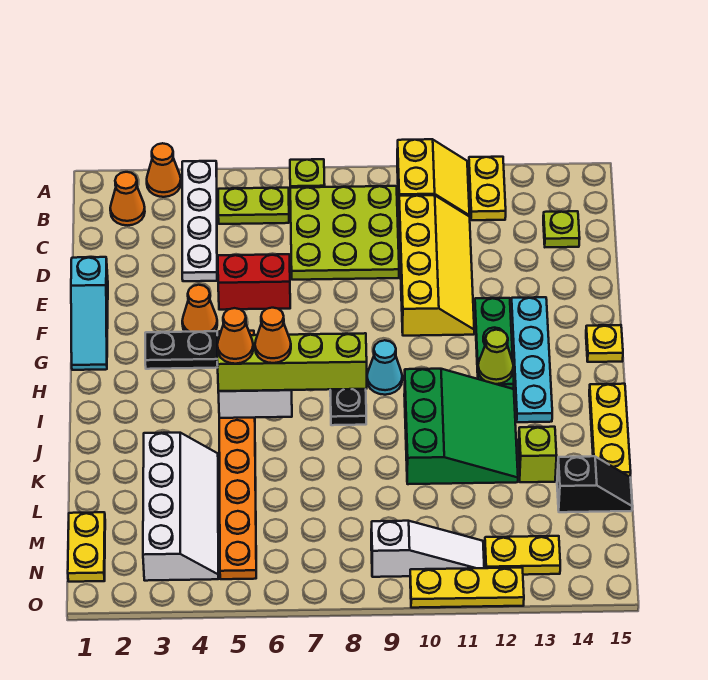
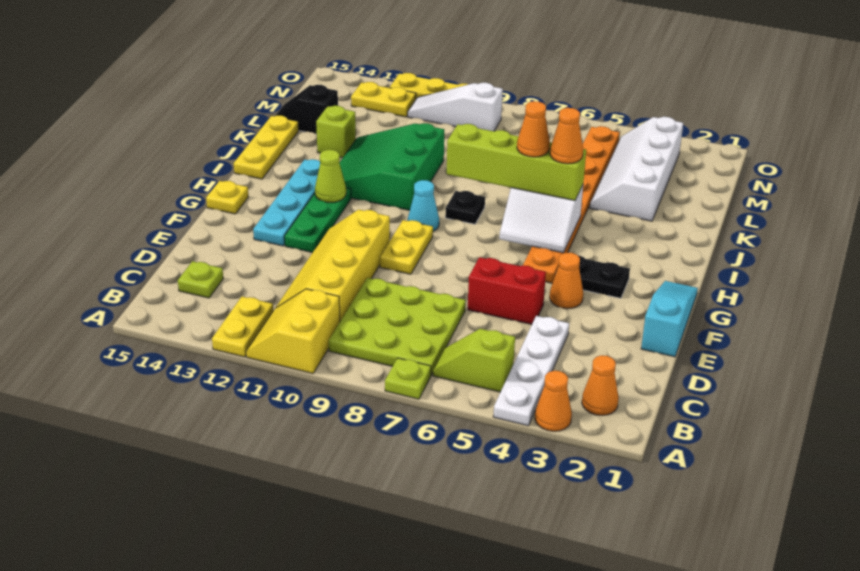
lime 1x2 plate [218,188,289,224] -> lime 1x2 slope [433,329,515,392]
yellow 1x2 plate [68,512,105,582] -> yellow 1x2 plate moved to [380,220,433,274]

